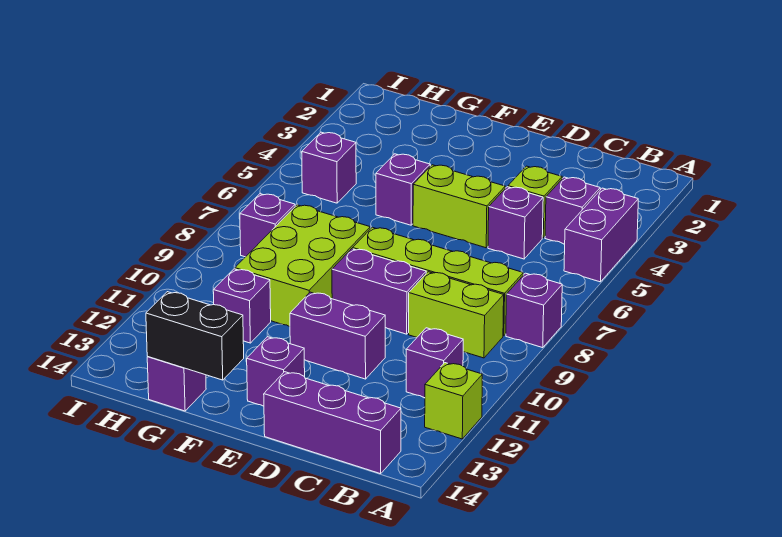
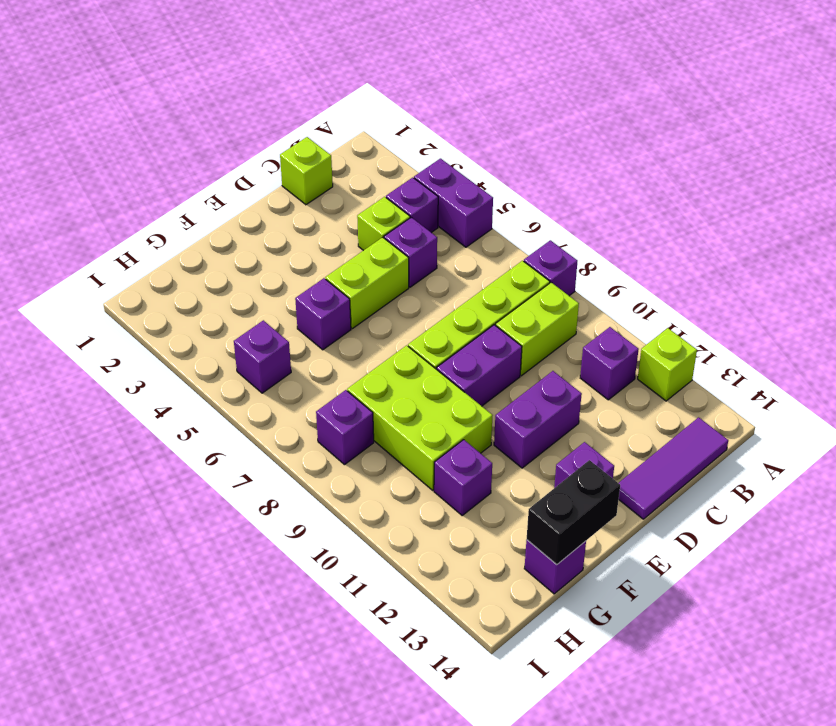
purple 1x3 brick [264,372,401,474] -> purple 1x3 tile [619,417,728,519]
none -> lime 1x1 brick [280,137,333,205]

